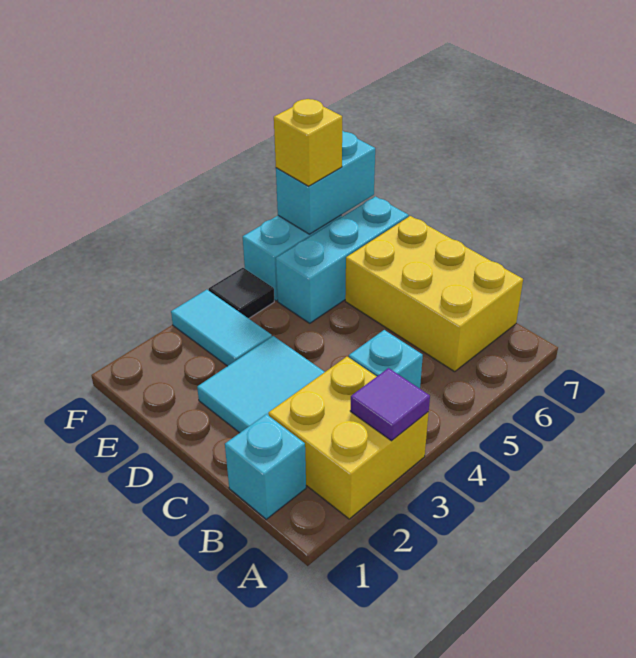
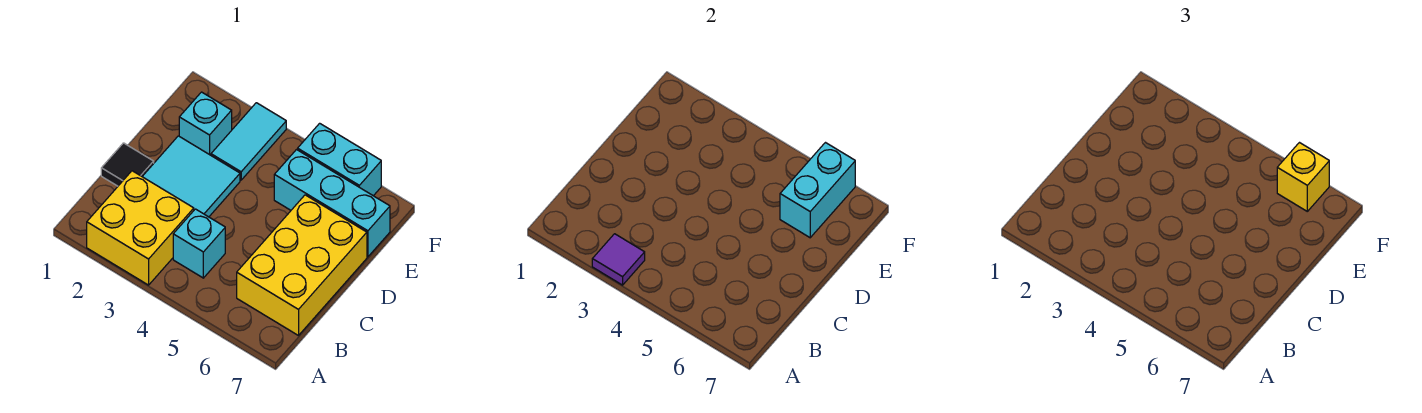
cyan 1x1 brick [225,414,306,519] -> cyan 1x1 brick moved to [179,92,232,155]
black 1x1 tile [209,268,274,318] -> black 1x1 tile moved to [101,143,154,186]
cyan 1x2 brick [276,131,375,234] -> cyan 1x2 brick turned to [780,143,855,238]

